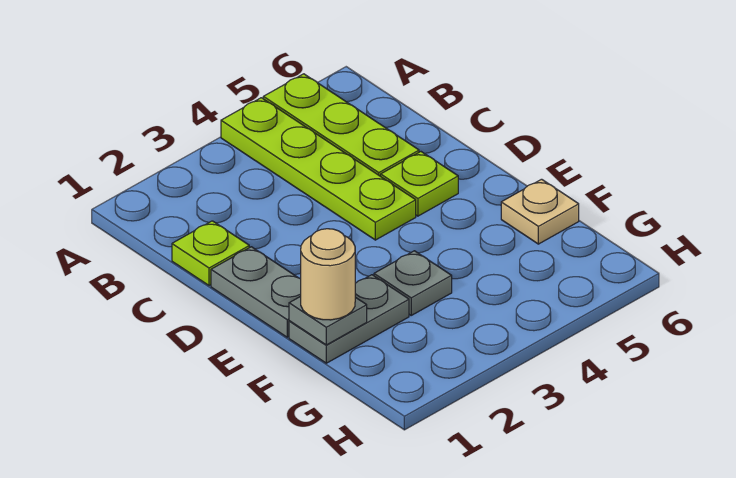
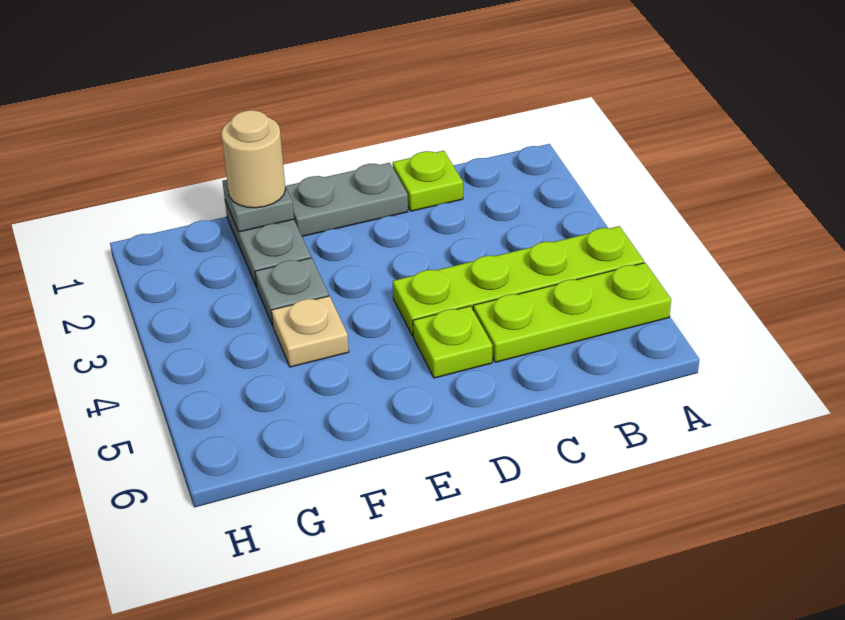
tan 1x1 plate [501,179,579,244] -> tan 1x1 plate moved to [272,296,349,367]

